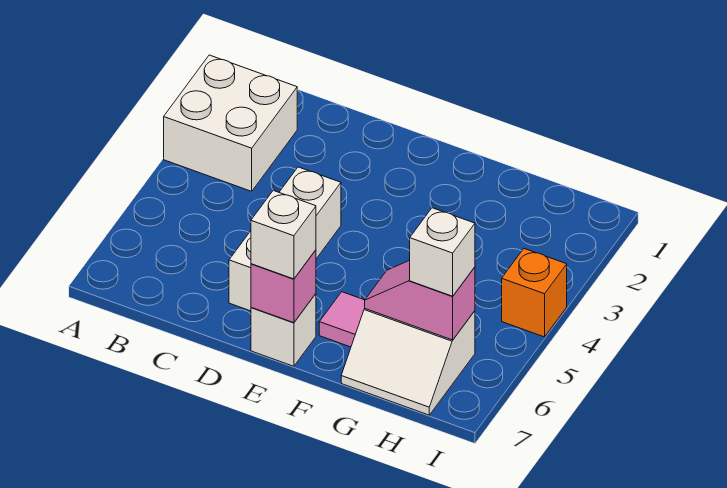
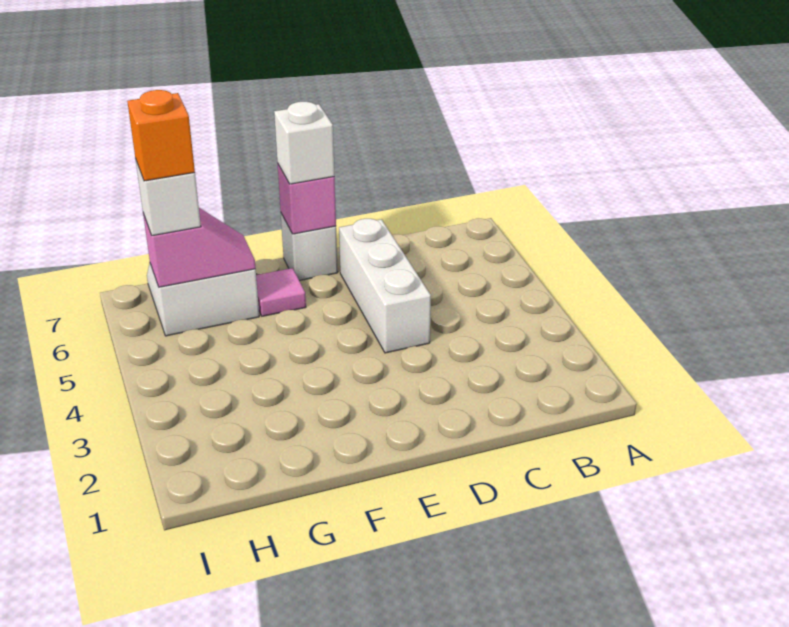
white 2x2 brick [164,55,297,191] -> none
orange 1x1 brick [502,249,567,337] -> orange 1x1 brick moved to [127,90,195,181]

